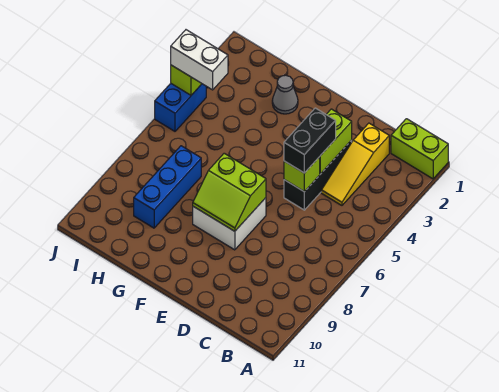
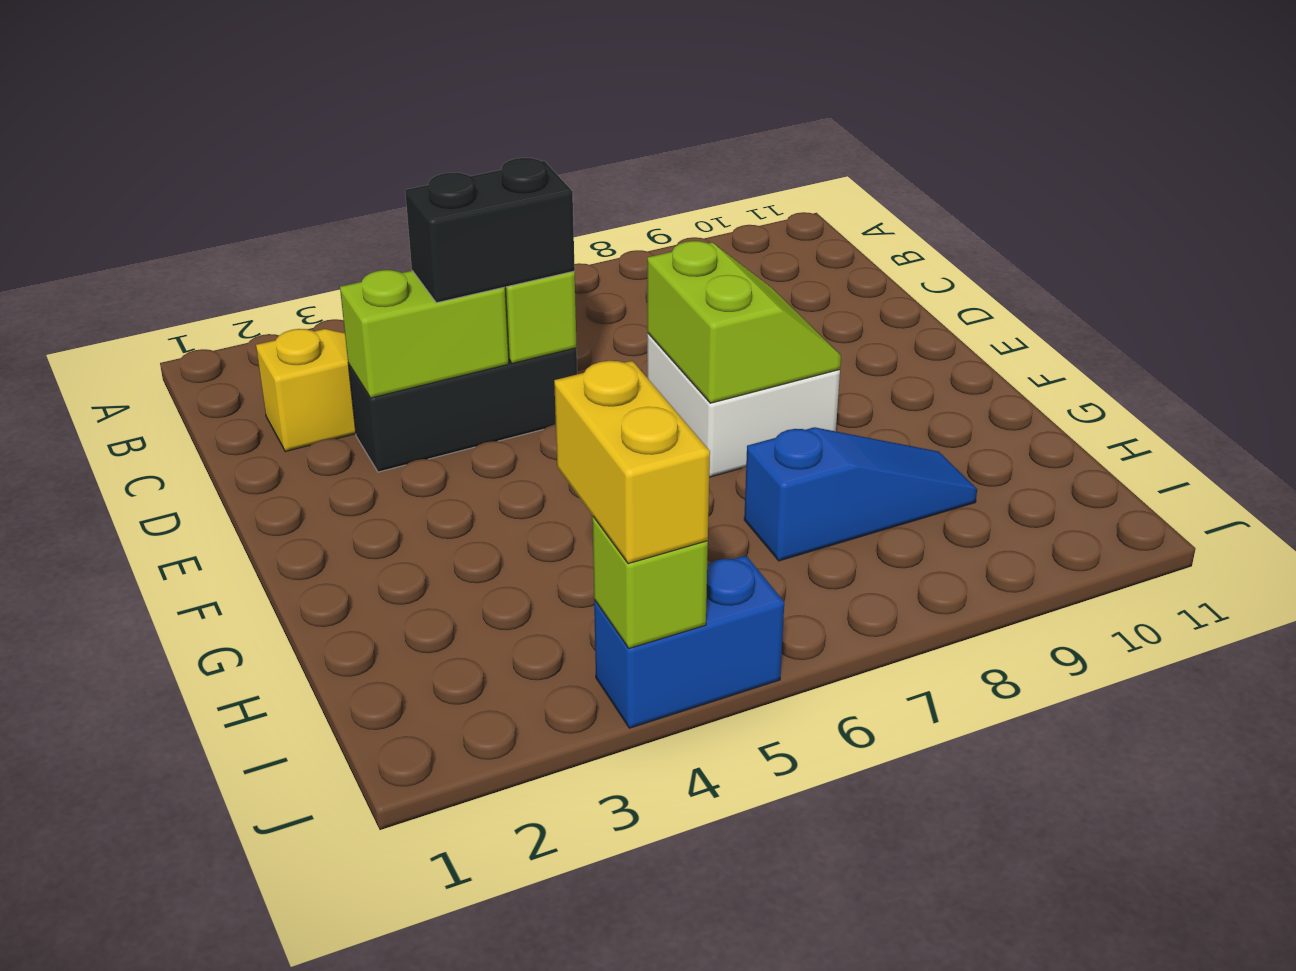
lime 1x2 brick [391,119,448,179] -> none
grey 1x1 cone [272,75,298,114] -> none
blue 1x3 brick [134,146,201,228] -> blue 1x3 slope [744,427,977,561]
white 1x2 brick [171,30,228,90] -> yellow 1x2 brick [554,361,710,564]

